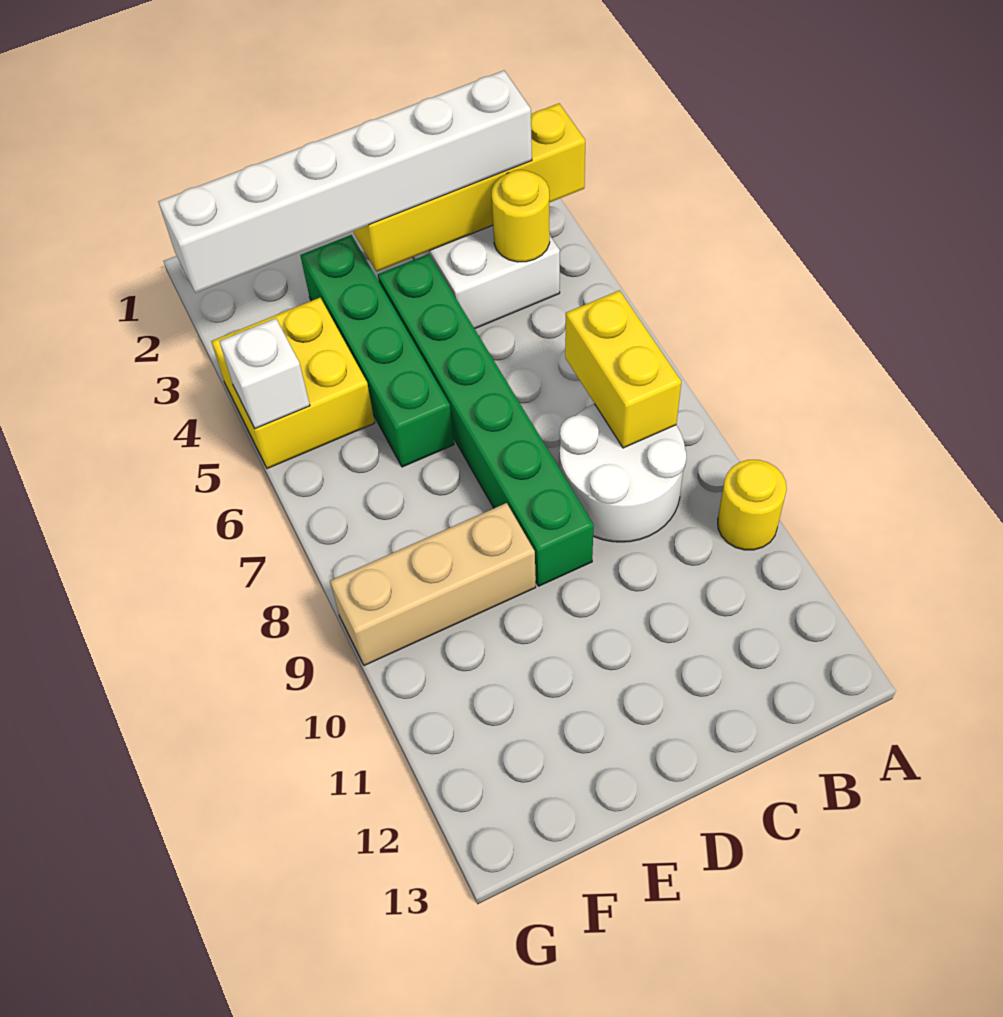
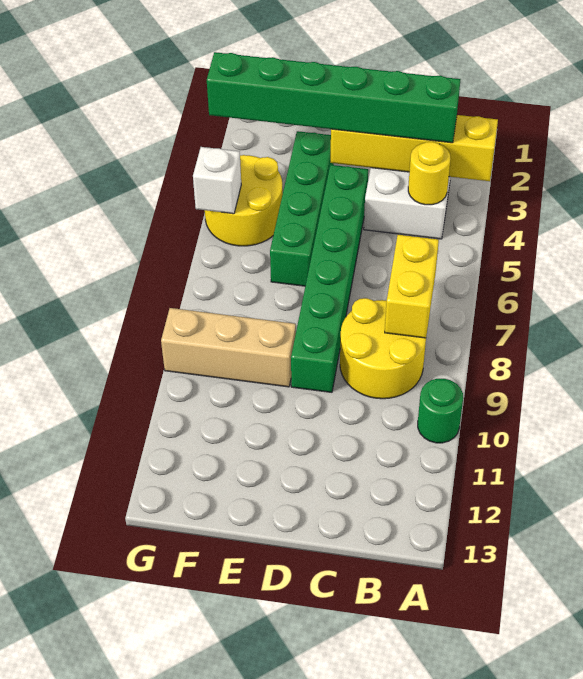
yellow 1x1 round brick [718,460,787,550] -> green 1x1 round brick [418,379,463,443]
white 1x6 brick [159,71,532,293] -> green 1x6 brick [207,52,461,143]
white 2x2 round brick [560,404,686,542] -> yellow 2x2 round brick [340,298,426,399]
yellow 2x2 brick [211,298,375,469] -> yellow 2x2 round brick [205,155,283,246]

